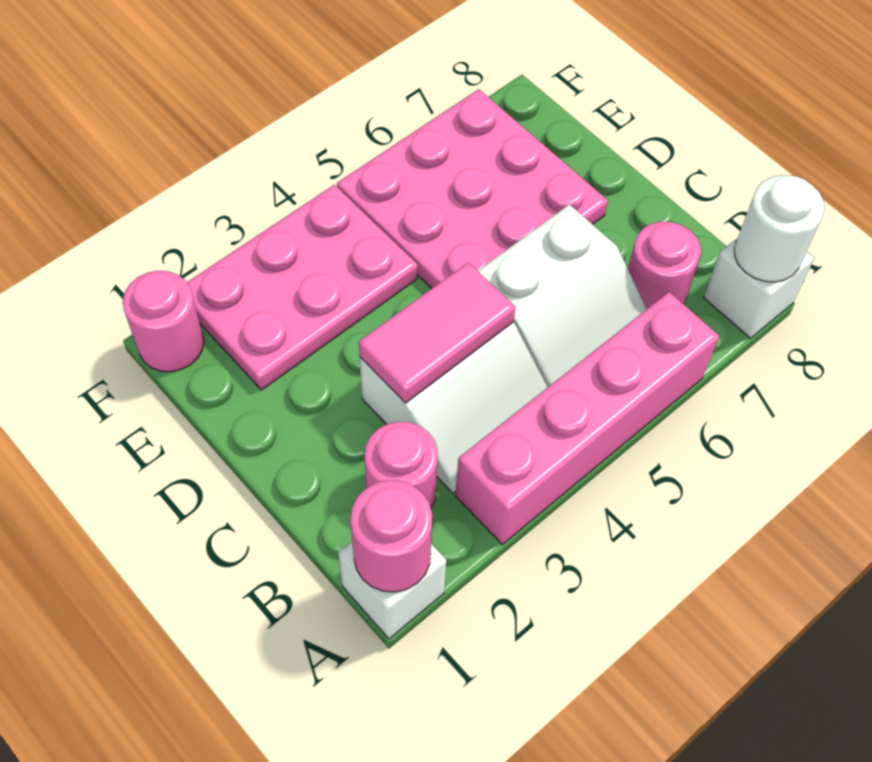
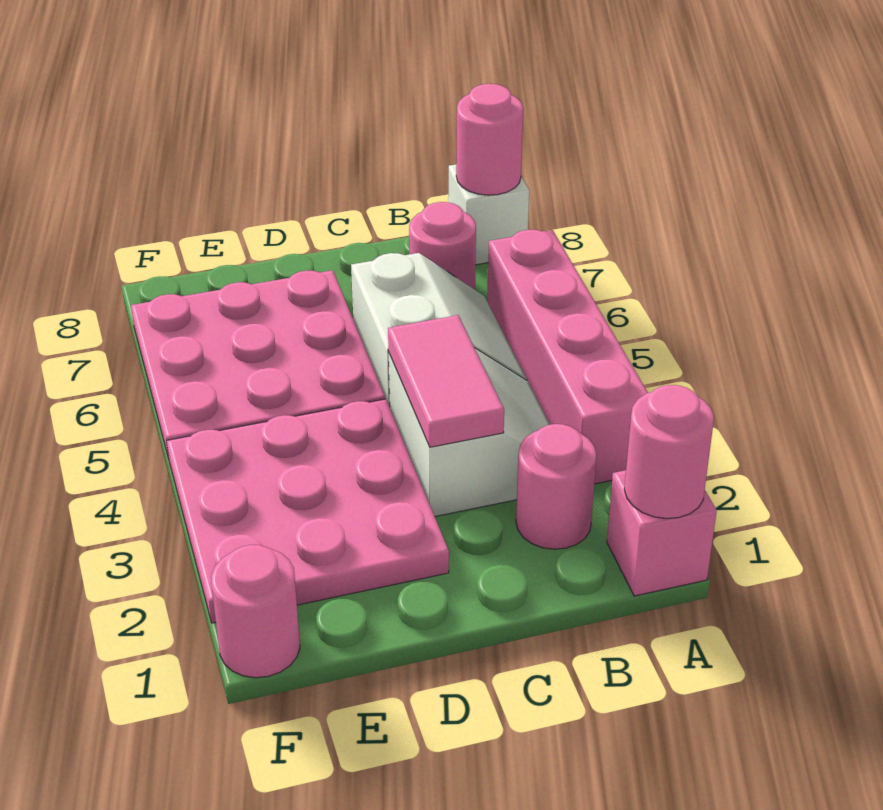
white 1x1 brick [338,542,446,639] -> pink 1x1 brick [607,470,717,596]
white 1x1 round brick [734,175,825,282] -> pink 1x1 round brick [456,84,523,195]
pink 2x3 plate [187,185,418,390] -> pink 3x3 plate [167,399,449,623]

